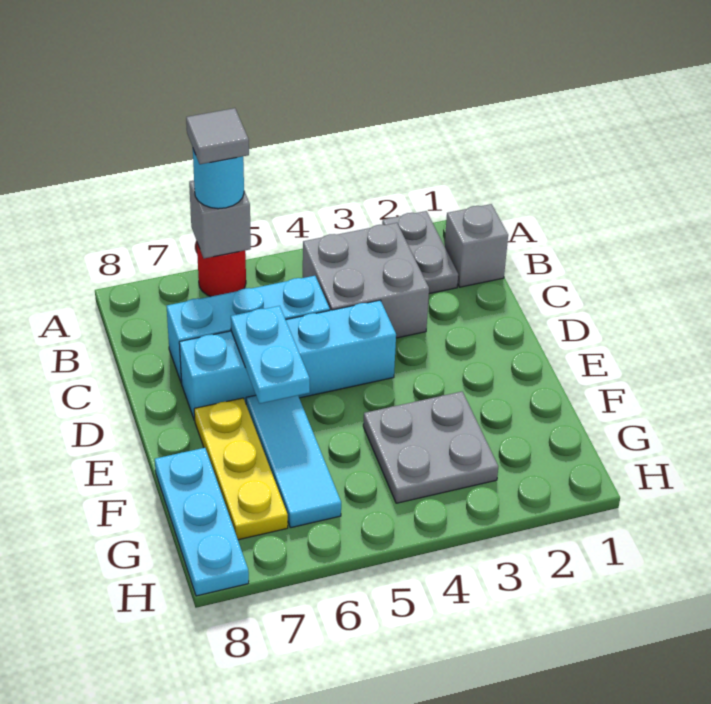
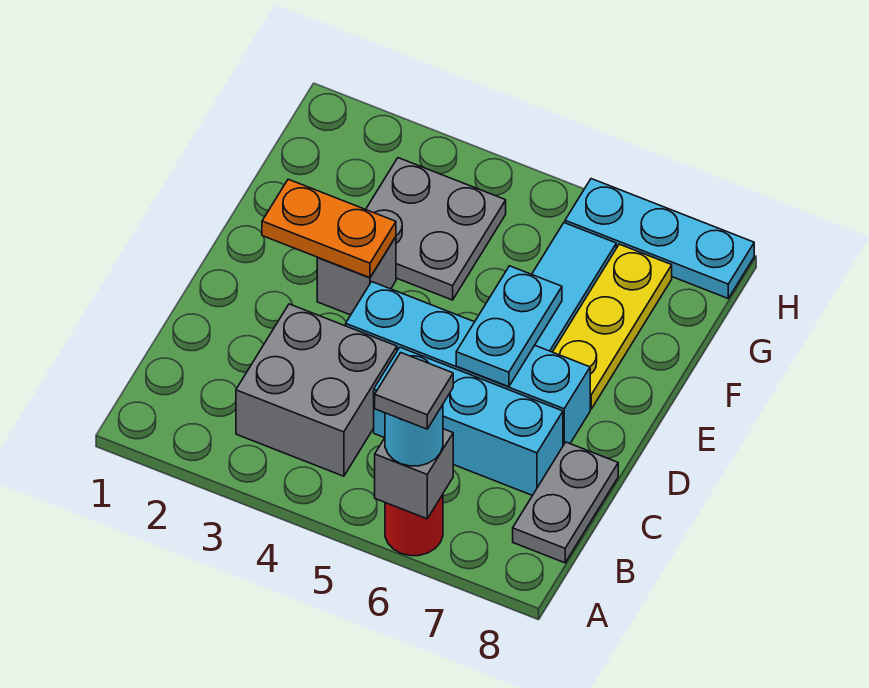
grey 1x2 plate [382,211,458,294] -> grey 1x2 plate moved to [513,442,618,563]
grey 1x1 brick [445,204,508,287] -> grey 1x1 brick moved to [317,237,396,315]
none -> orange 1x2 plate [262,179,396,278]
cyan 1x3 plate [155,448,249,596] -> cyan 1x3 plate turned to [565,179,754,298]

